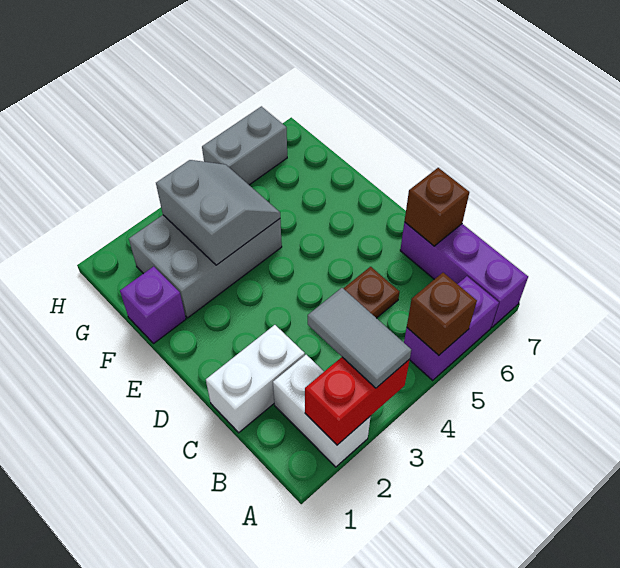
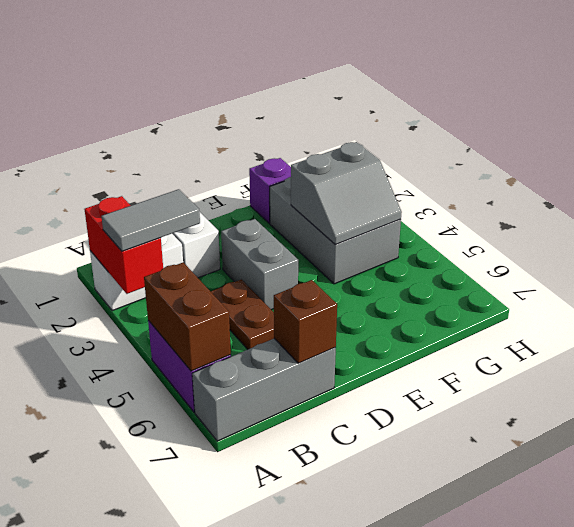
brown 1x1 brick [407,273,477,356] -> brown 1x2 brick [144,262,231,371]
purple 1x3 brick [400,222,528,328] -> grey 1x3 brick [192,339,336,441]
grey 1x2 brick [202,106,287,185] -> grey 1x2 brick moved to [221,219,298,310]

